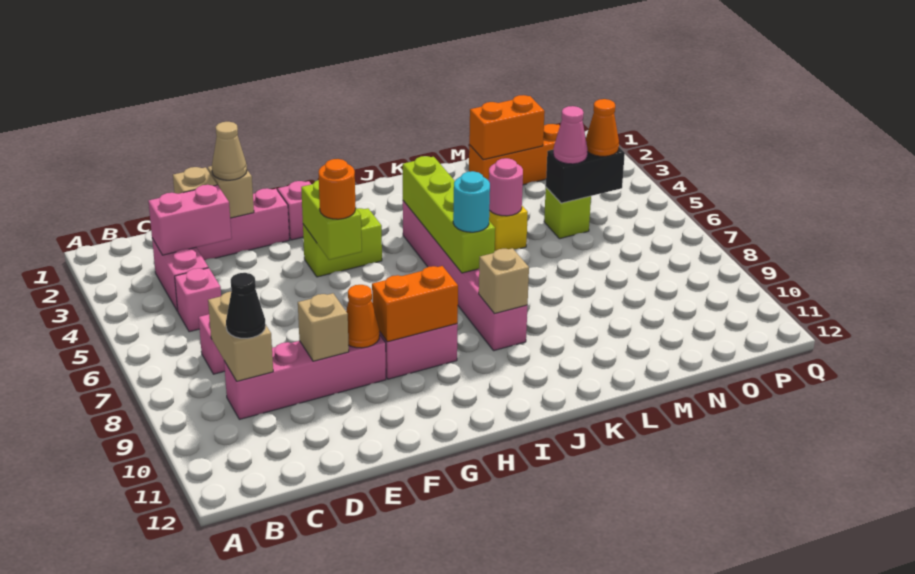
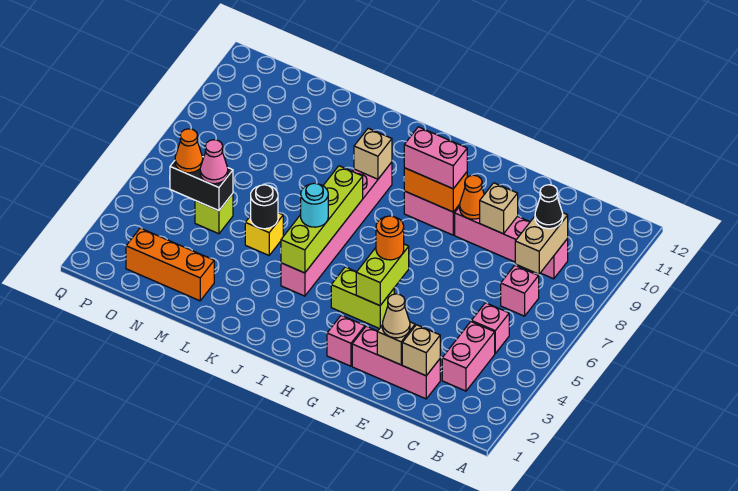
pink 1x2 brick [148,185,232,255] -> pink 1x2 brick moved to [404,127,467,189]
cyan 1x1 round brick [453,171,490,232] -> cyan 1x1 round brick moved to [301,183,328,227]
pink 1x1 round brick [489,158,523,216] -> black 1x1 round brick [251,185,278,229]
orange 1x2 brick [469,95,545,160] -> none

